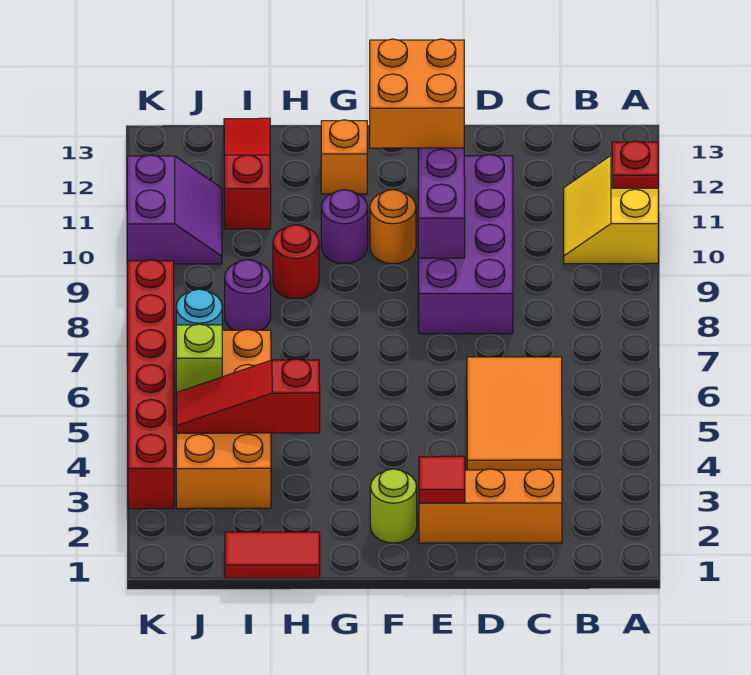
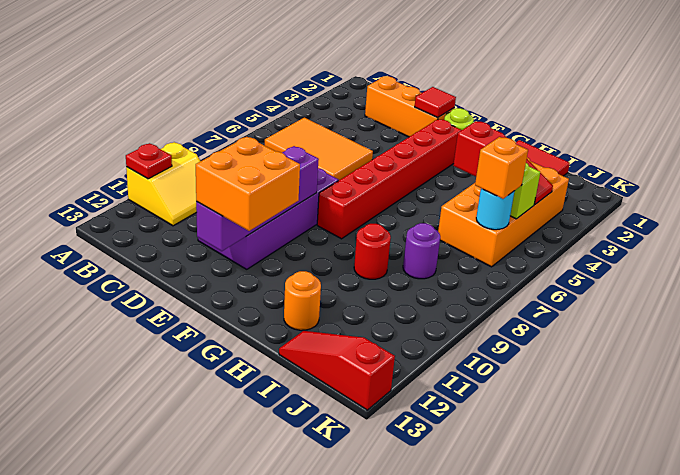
orange 2x3 tile [467,357,562,470] -> orange 2x3 tile turned to [265,118,373,181]
orange 1x1 round brick [370,190,416,264] -> orange 1x1 round brick moved to [284,271,321,330]
purple 1x1 round brick [321,190,368,264] -> none
orange 1x1 brick [321,120,367,194] -> orange 1x1 brick moved to [475,137,528,199]
red 1x3 slope [224,118,271,229] -> red 1x3 slope turned to [279,331,395,410]
purple 2x2 slope [127,155,222,264] -> none
red 1x6 brick [128,260,174,509] -> red 1x6 brick moved to [317,119,461,239]

